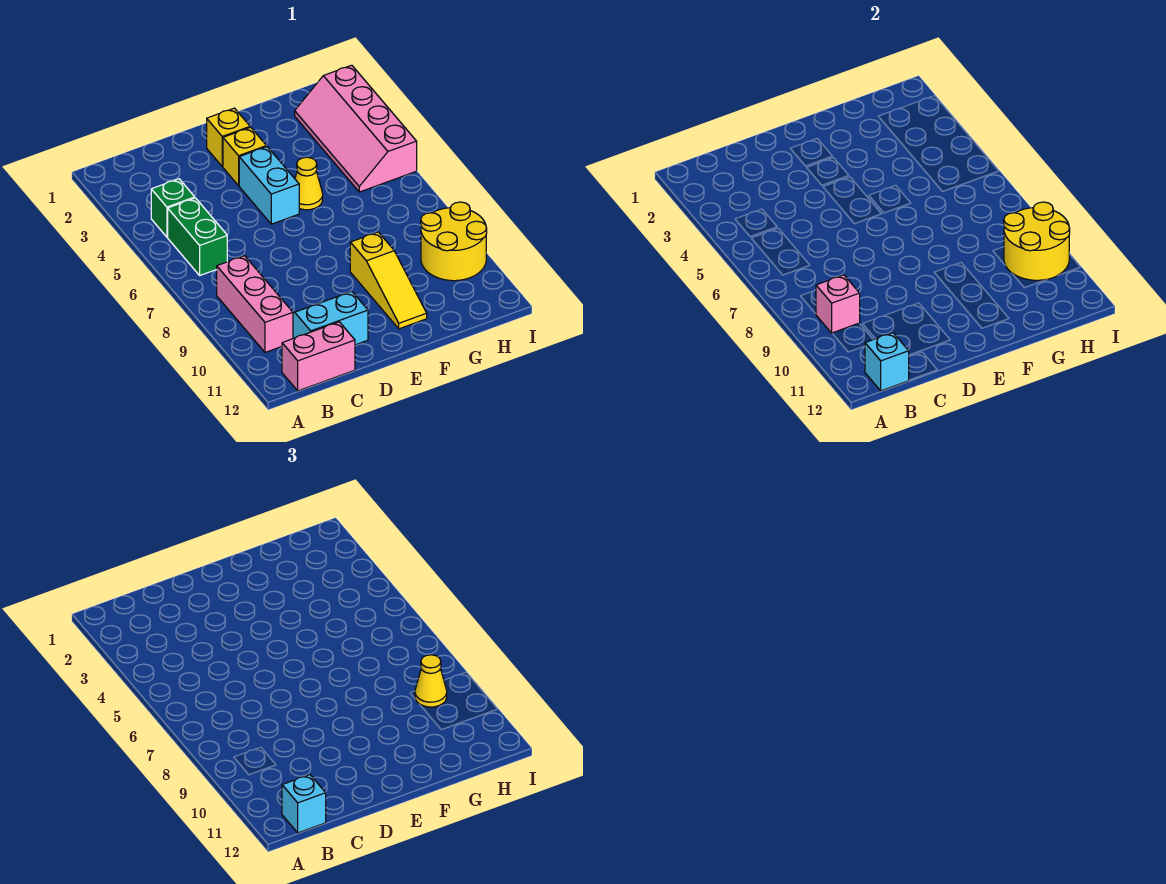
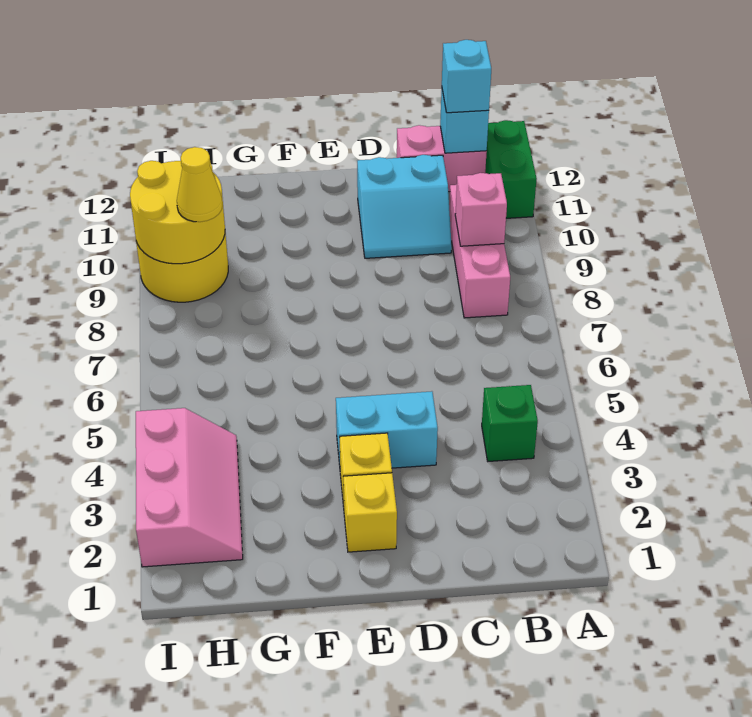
green 1x2 brick [168,198,227,275] -> green 1x2 brick moved to [485,120,537,218]
cyan 1x2 brick [239,147,299,224] -> cyan 1x2 brick turned to [336,391,438,468]
yellow 1x1 cone [295,157,323,210] -> none
yellow 1x3 slope [350,232,427,329] -> none
pink 2x4 slope [295,65,417,192] -> pink 2x3 slope [136,408,243,567]

